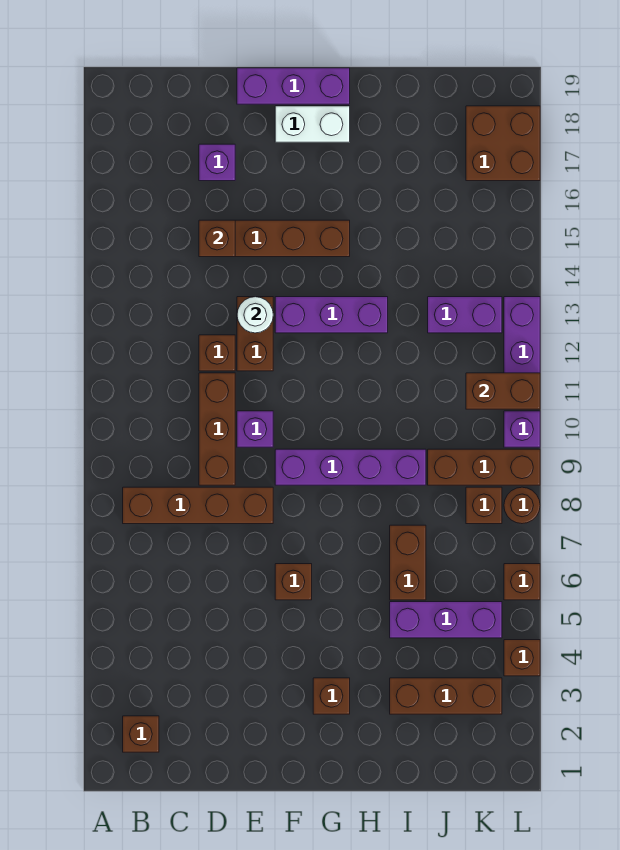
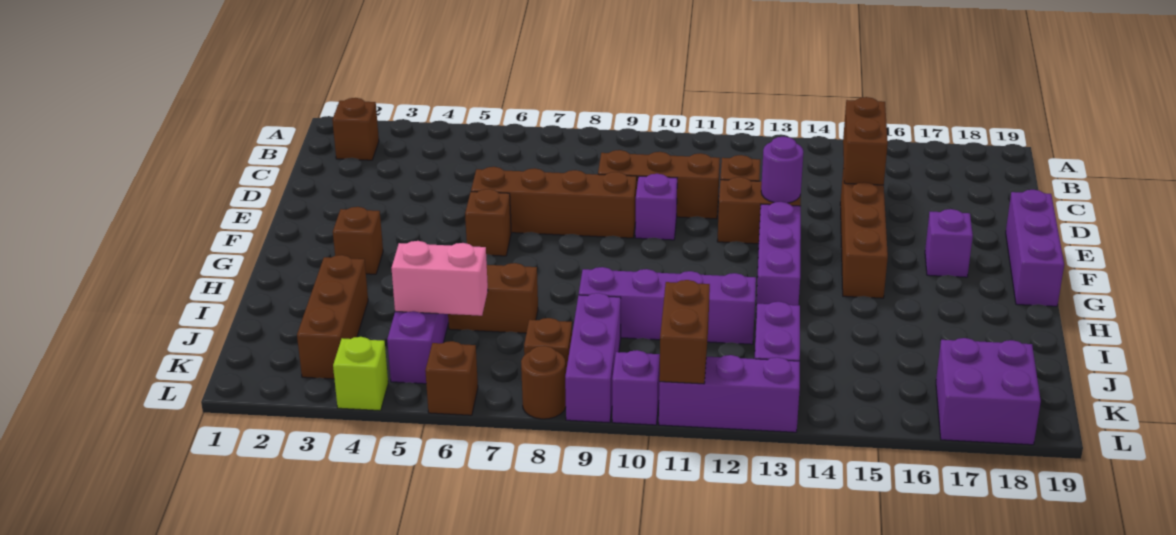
brown 1x4 brick [123,487,273,524] -> brown 1x4 brick turned to [471,167,637,238]
brown 1x1 brick [199,220,235,257] -> brown 1x2 brick [843,97,888,185]
purple 1x1 brick [199,144,235,181] -> purple 1x1 brick moved to [925,209,973,277]
white 1x1 round brick [237,297,273,333] -> purple 1x1 round brick [761,137,803,203]
purple 1x4 brick [275,449,426,485] -> purple 1x4 brick turned to [579,267,756,344]
white 1x2 brick [275,106,350,142] -> none
none -> pink 1x2 brick [391,241,488,316]
brown 1x3 brick [428,449,540,485] -> purple 1x3 brick [565,293,621,423]
brown 2x2 brick [466,106,540,181] -> purple 2x2 brick [936,338,1041,445]
brown 1x1 brick [504,640,540,676] -> lime 1x1 brick [333,337,388,411]

